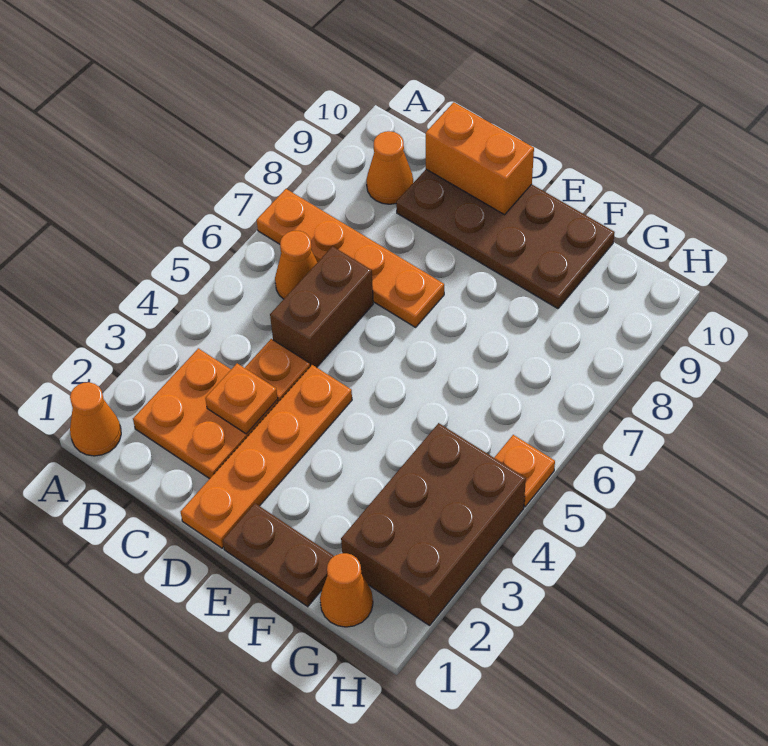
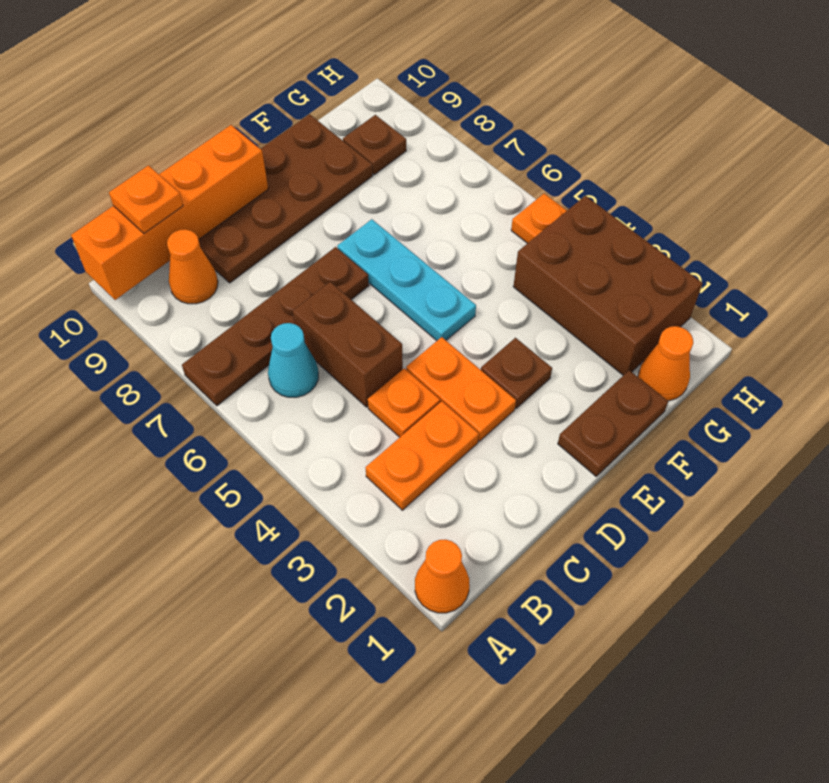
orange 1x4 plate [257,189,444,327] -> brown 1x4 plate [182,247,369,406]
orange 2x2 plate [133,348,278,479] -> orange 1x2 plate [365,401,479,510]
orange 1x1 cone [275,231,317,299] -> cyan 1x1 cone [268,323,318,397]
orange 1x1 plate [205,363,278,434] -> orange 1x1 plate moved to [109,165,183,233]
orange 1x2 brick [426,102,534,215] -> orange 1x4 brick [71,125,268,300]
orange 1x4 plate [180,365,352,548] -> orange 1x2 plate [406,337,516,441]
none -> brown 1x1 plate [481,338,552,408]
none -> cyan 1x3 plate [337,219,476,341]
none -> brown 1x1 plate [343,115,406,175]

